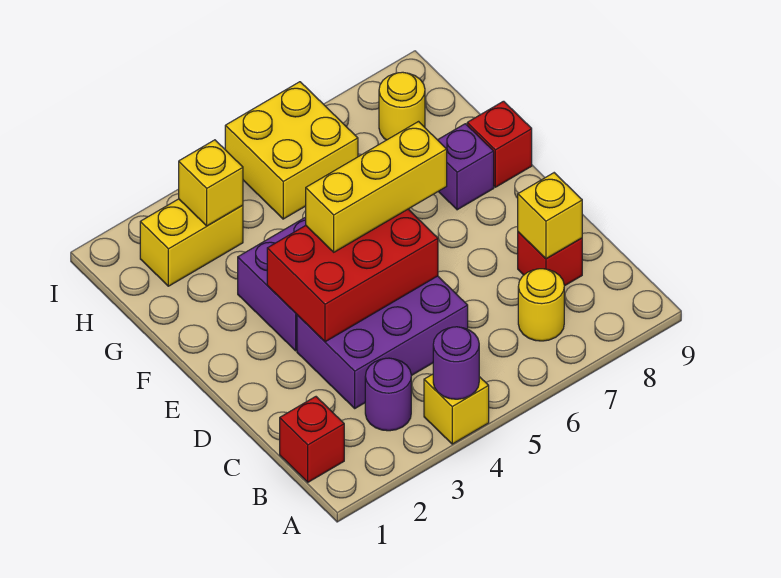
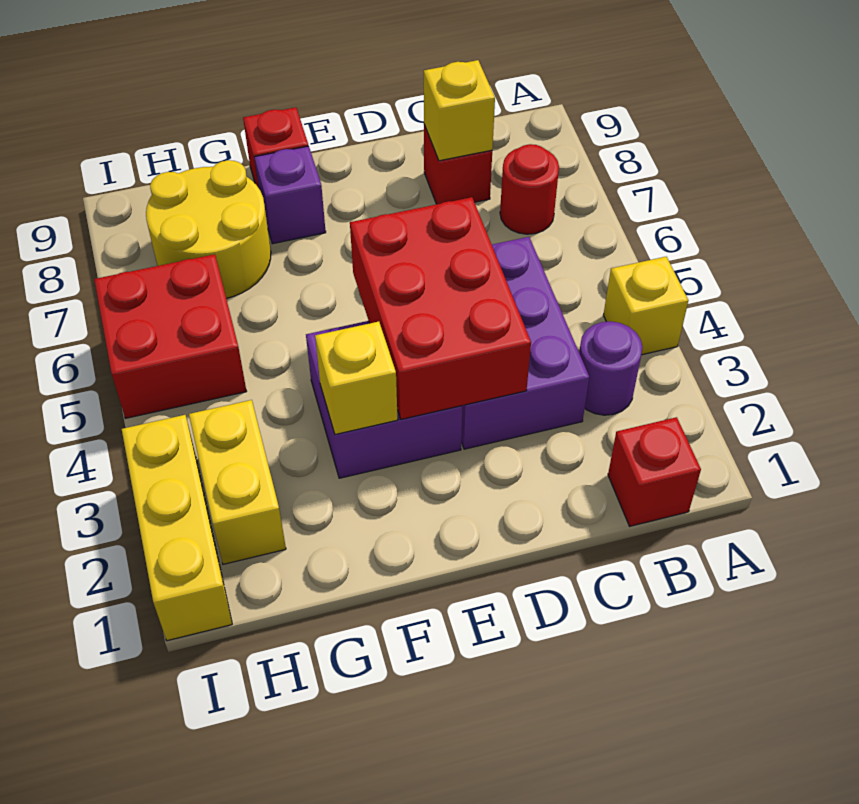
purple 1x1 round brick [433,327,479,399] -> none
yellow 1x1 round brick [518,269,564,341] -> red 1x1 round brick [500,144,559,234]
yellow 1x3 brick [306,122,447,252] -> yellow 1x3 brick moved to [122,415,232,641]
yellow 1x1 brick [179,140,243,226] -> yellow 1x1 brick moved to [315,322,398,434]
yellow 2x2 brick [225,82,358,219] -> red 2x2 brick [94,254,247,418]
yellow 1x1 round brick [379,72,425,140] -> yellow 2x2 round brick [146,160,271,298]

